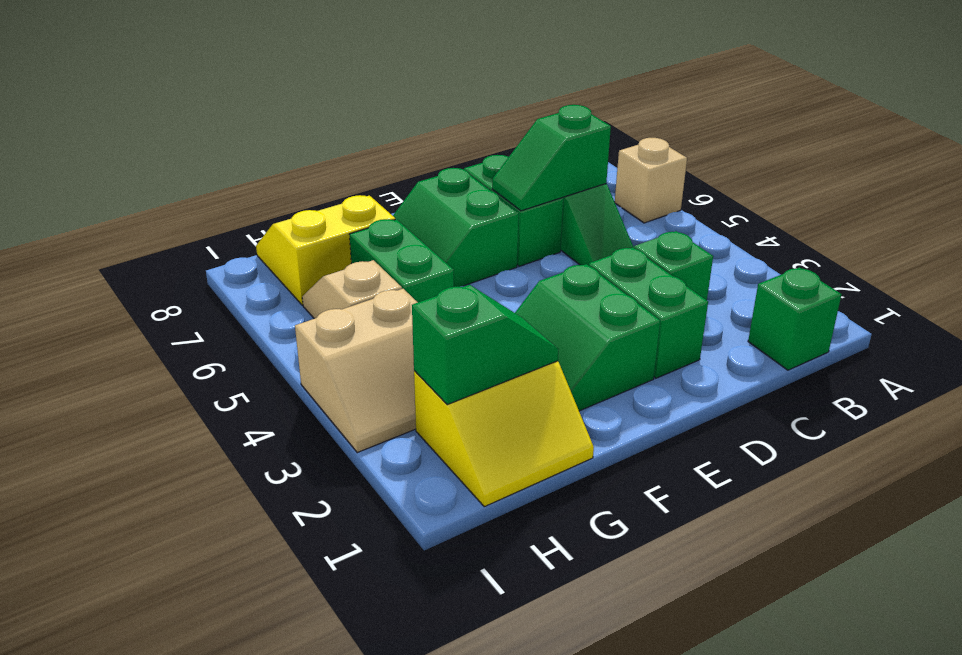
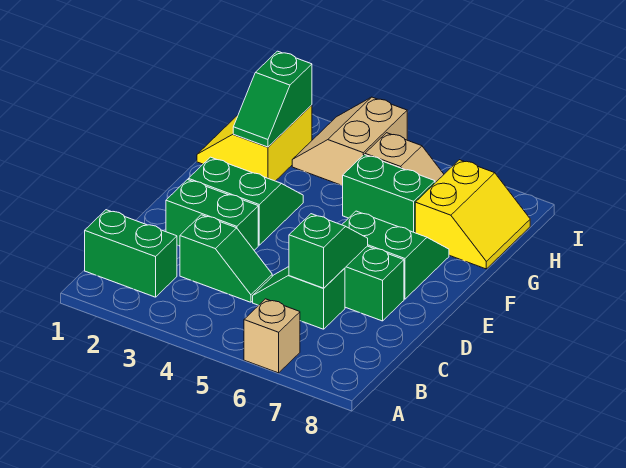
green 1x1 brick [748,268,841,370] -> green 1x2 brick [85,210,177,297]

